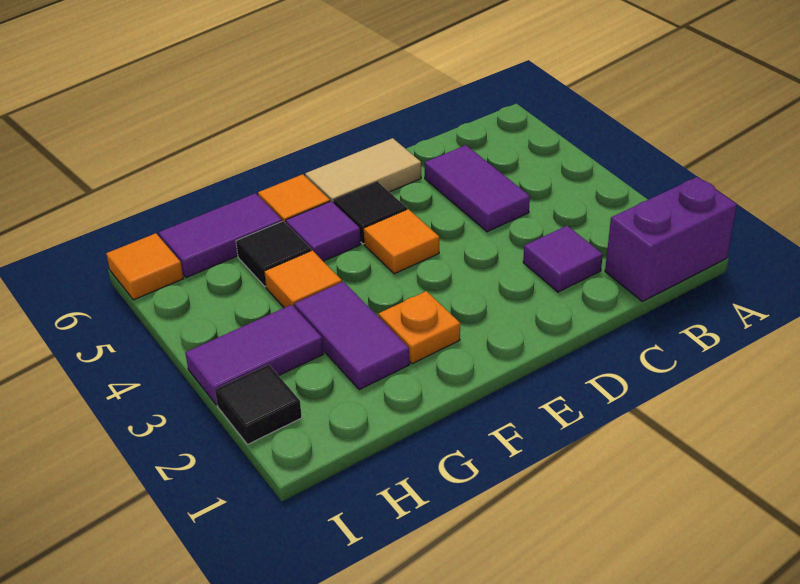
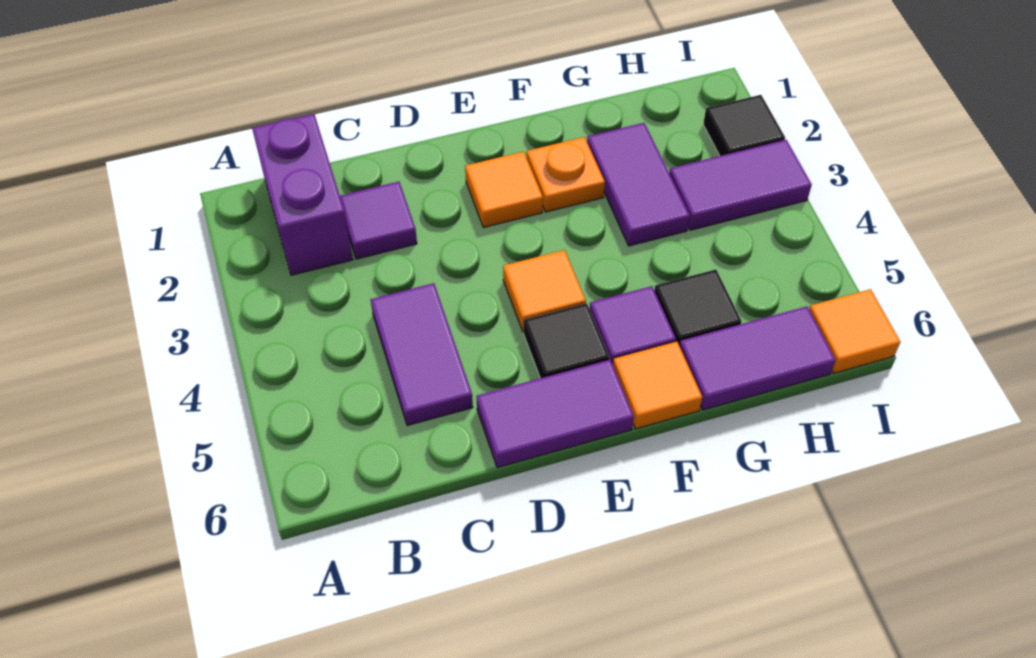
purple 1x2 brick [605,177,737,301] -> purple 1x2 brick turned to [252,114,353,275]
tan 1x2 tile [305,138,421,203] -> purple 1x2 tile [476,360,634,468]
orange 1x1 tile [264,251,342,308] -> orange 1x1 tile moved to [465,152,543,228]

